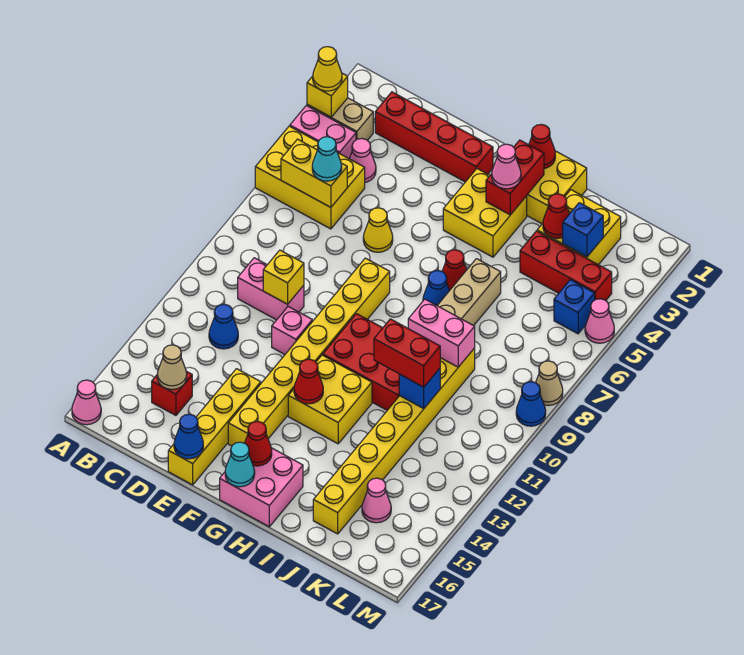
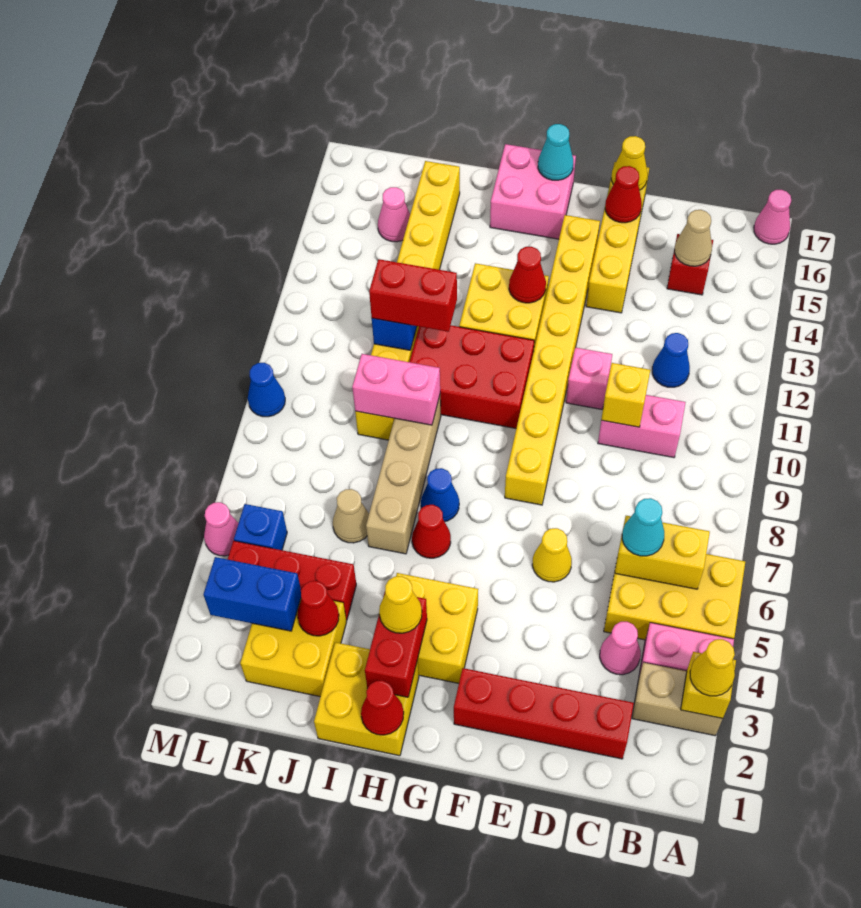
blue 1x1 cone [174,414,203,459] -> yellow 1x1 cone [611,136,648,190]
red 1x1 cone [245,421,272,466] -> red 1x1 cone moved to [605,166,642,223]
pink 1x1 cone [492,144,521,189] -> yellow 1x1 cone [379,576,422,633]
blue 1x1 brick [563,203,603,257] -> blue 1x2 brick [203,557,301,631]
tan 1x1 cone [536,361,563,406] -> tan 1x1 cone moved to [333,489,369,543]

